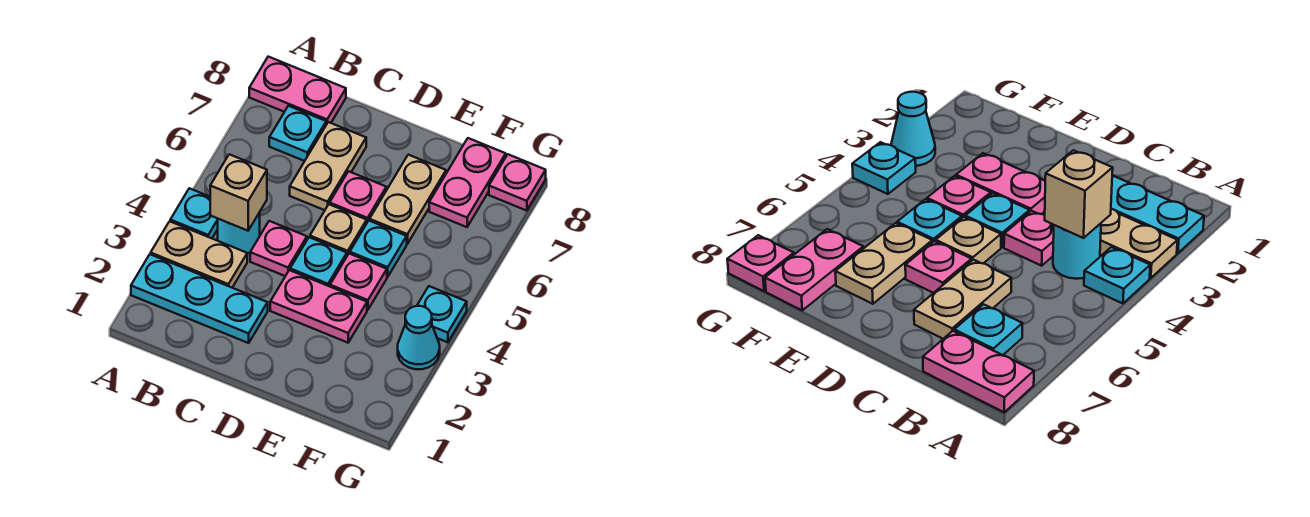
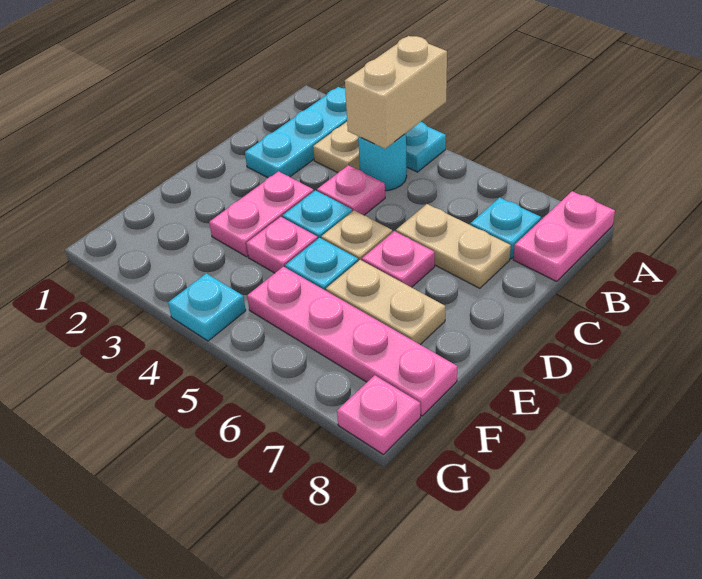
tan 1x1 brick [210,154,267,231] -> tan 1x2 brick [345,36,447,149]
pink 1x2 plate [429,138,506,227] -> pink 1x4 plate [247,267,457,416]
cyan 1x1 cone [398,306,440,369] -> none

